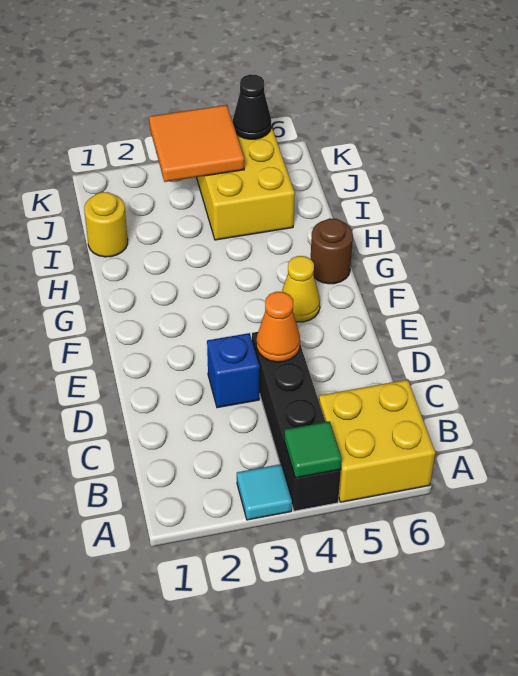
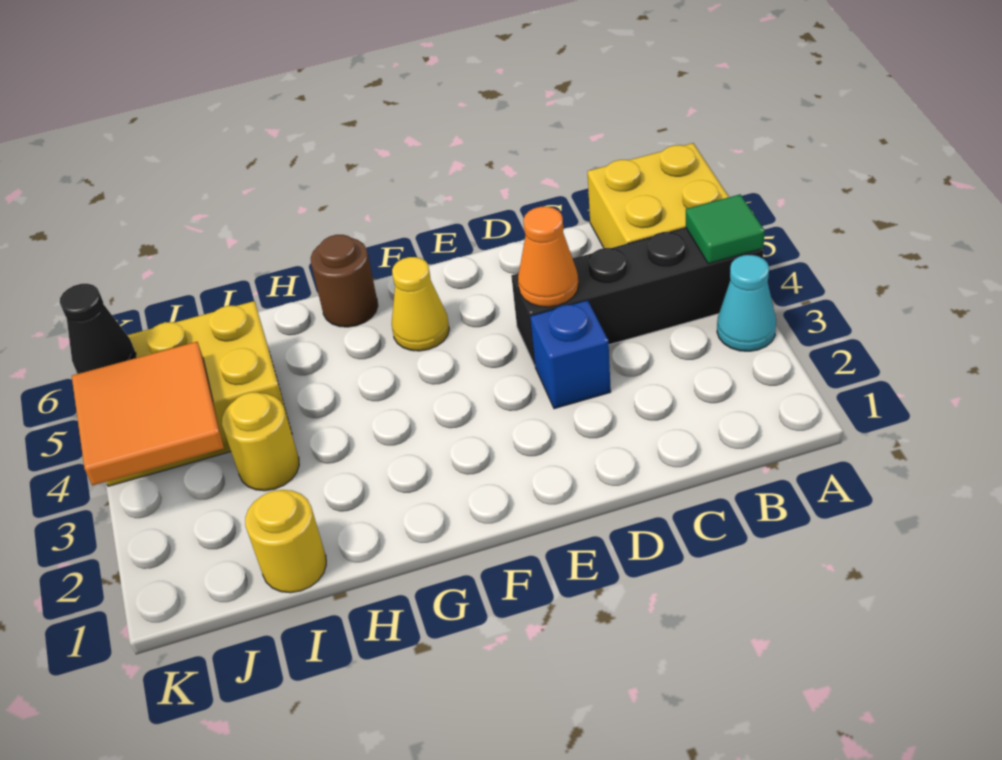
cyan 1x1 tile [237,464,292,520] -> cyan 1x1 cone [717,255,776,351]
none -> yellow 1x1 round brick [222,392,299,491]

